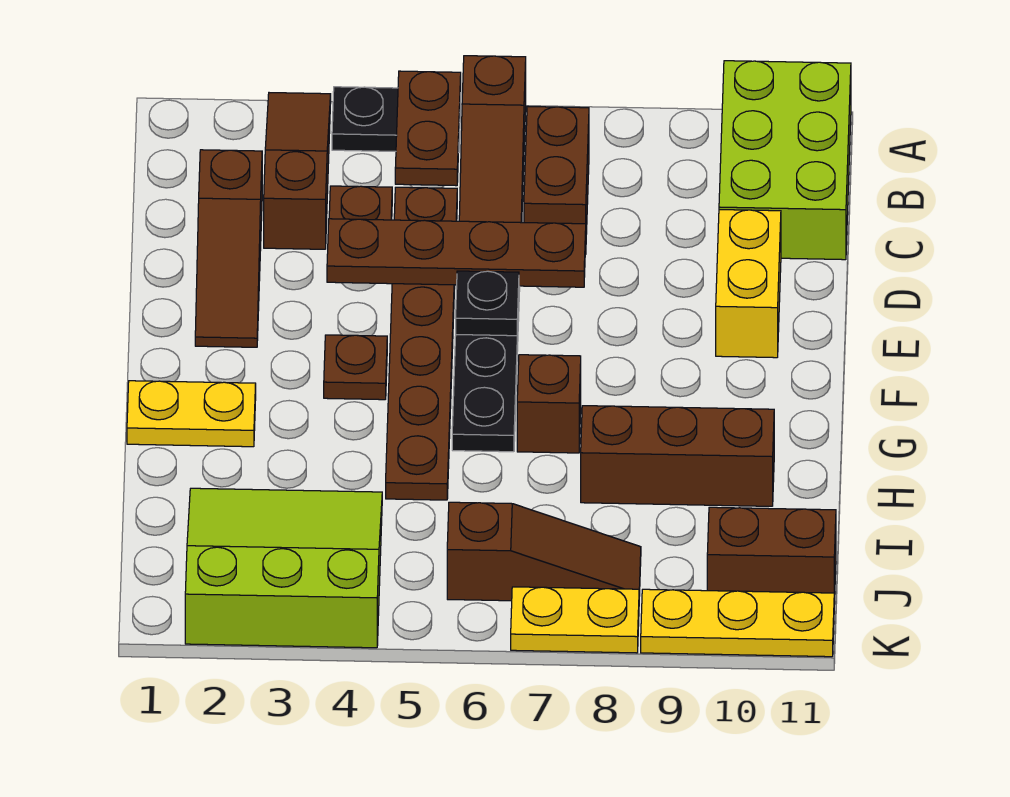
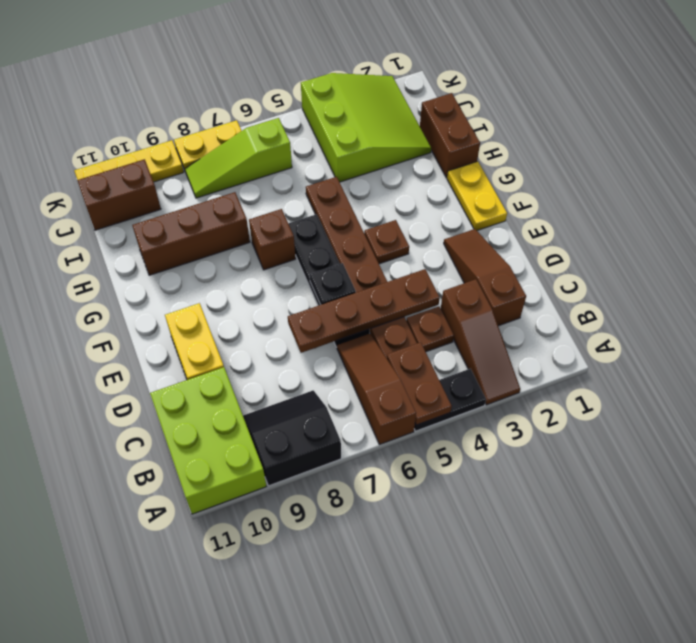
none -> black 2x2 slope [243,390,341,486]
brown 1x2 brick [524,106,589,254] -> brown 1x2 brick moved to [420,93,480,178]
yellow 1x2 plate [127,381,256,447] -> yellow 1x2 plate turned to [447,161,507,230]
lime 3x3 slope [185,488,382,648] -> lime 3x3 slope turned to [301,73,431,182]
brown 1x3 slope [447,502,641,601] -> lime 1x3 slope [185,118,292,198]

